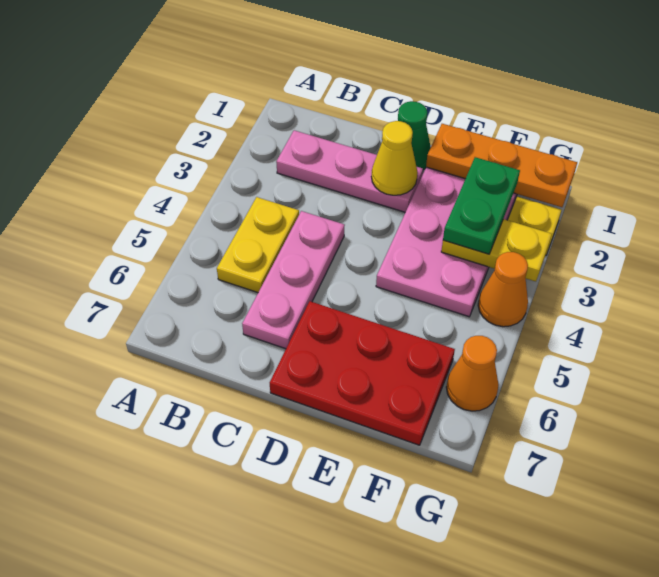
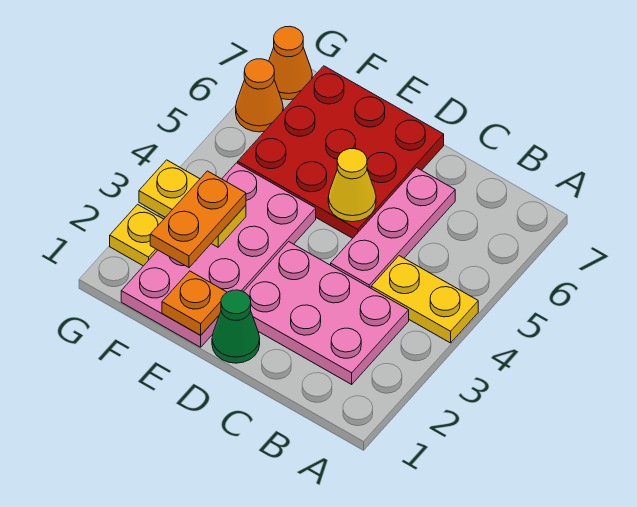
pink 1x3 plate [276,130,423,212] -> pink 2x3 plate [244,242,409,384]
yellow 1x2 plate [217,197,299,293] -> yellow 1x2 plate turned to [371,256,478,343]
yellow 1x1 cone [371,121,418,195] -> yellow 1x1 cone moved to [328,149,376,222]
red 2x3 plate [270,301,455,445] -> red 3x3 plate [238,66,444,238]
orange 1x3 plate [426,124,577,207] -> orange 1x1 plate [162,271,227,335]
green 1x2 plate [443,157,520,254] -> orange 1x2 plate [150,171,246,267]
orange 1x1 cone [478,252,528,327] -> orange 1x1 cone moved to [269,26,312,100]

